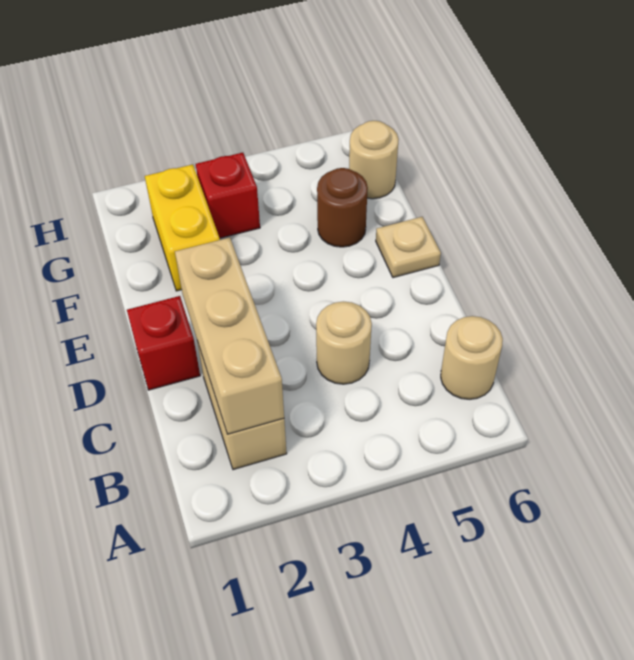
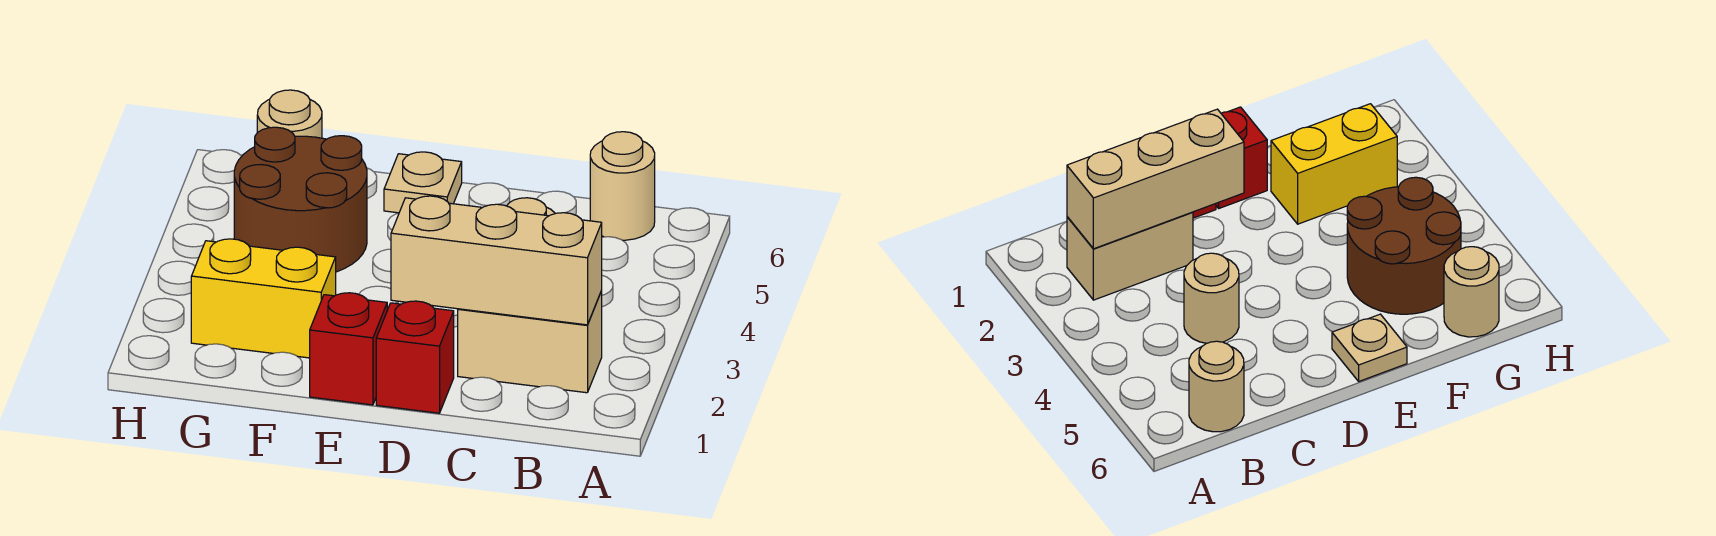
brown 1x1 round brick [317,168,368,247] -> brown 2x2 round brick [234,127,367,272]
red 1x1 brick [196,153,260,238] -> red 1x1 brick moved to [310,293,387,405]

